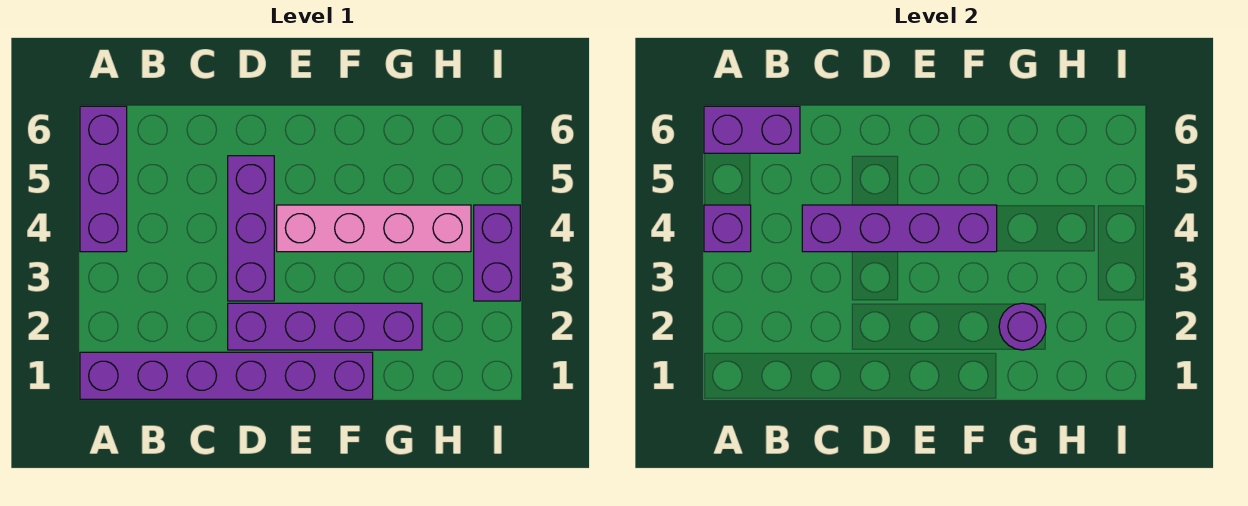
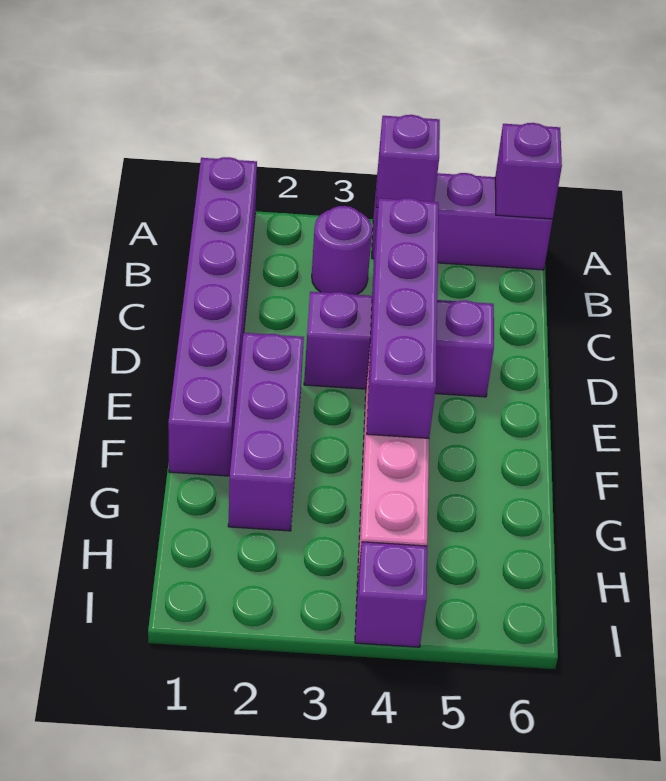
purple 1x2 brick [704,106,800,153] -> purple 1x1 brick [495,123,562,219]
purple 1x4 brick [228,303,422,350] -> purple 1x3 brick [228,333,304,531]
purple 1x1 round brick [999,303,1046,350] -> purple 1x1 round brick moved to [312,206,372,295]
purple 1x2 brick [474,205,520,301] -> purple 1x1 brick [355,542,427,647]

